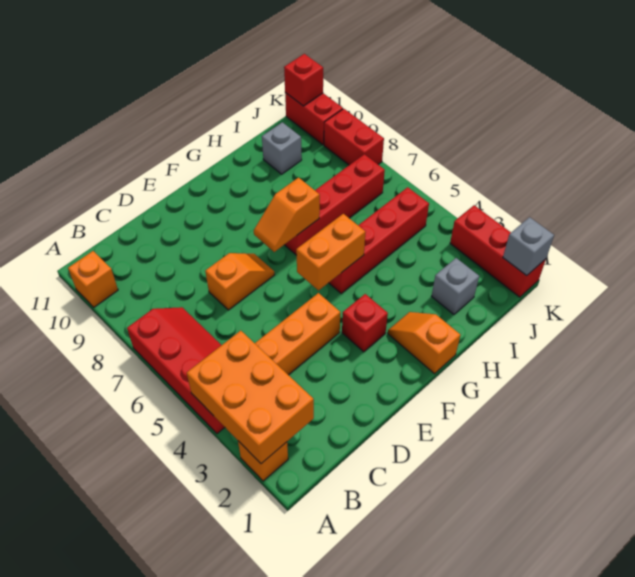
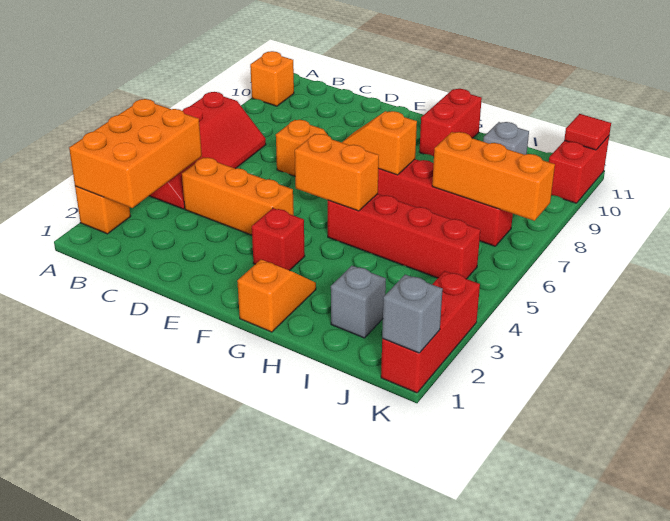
none -> orange 1x3 brick [432,132,555,221]
red 1x2 brick [324,109,384,165] -> red 1x2 brick moved to [420,89,482,157]
red 1x1 brick [284,54,323,106] -> red 1x1 tile [564,114,611,150]

